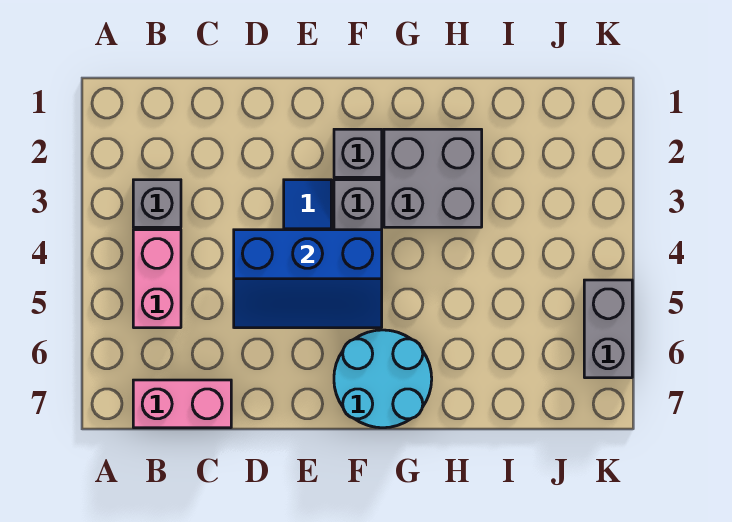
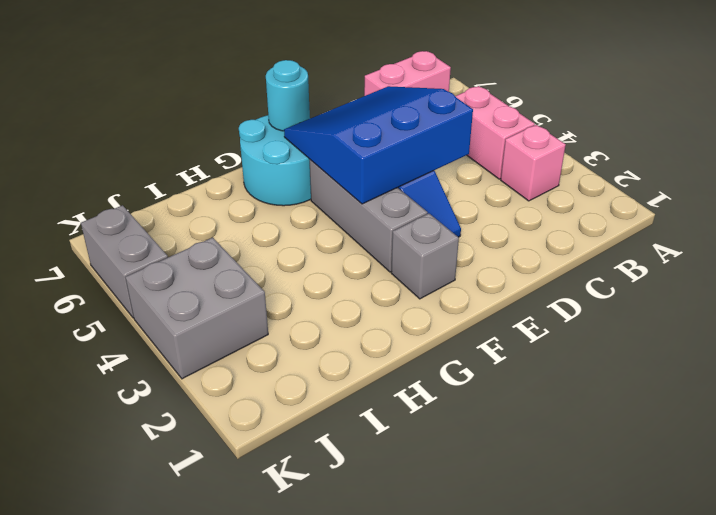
grey 1x1 brick [133,180,181,227] -> pink 1x1 brick [501,125,566,201]
blue 2x3 slope [234,230,382,328] -> blue 3x3 slope [284,86,473,204]
none -> cyan 1x1 round brick [266,60,310,131]
grey 2x2 brick [384,129,482,227] -> grey 2x2 brick moved to [125,237,268,379]

